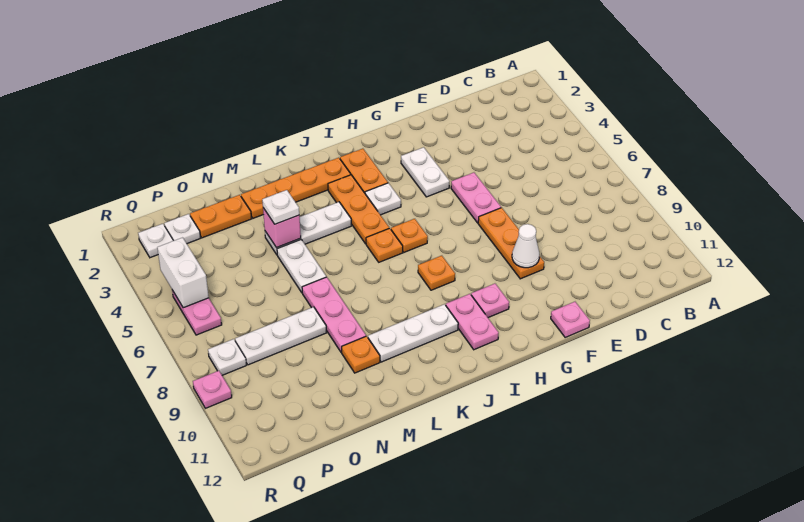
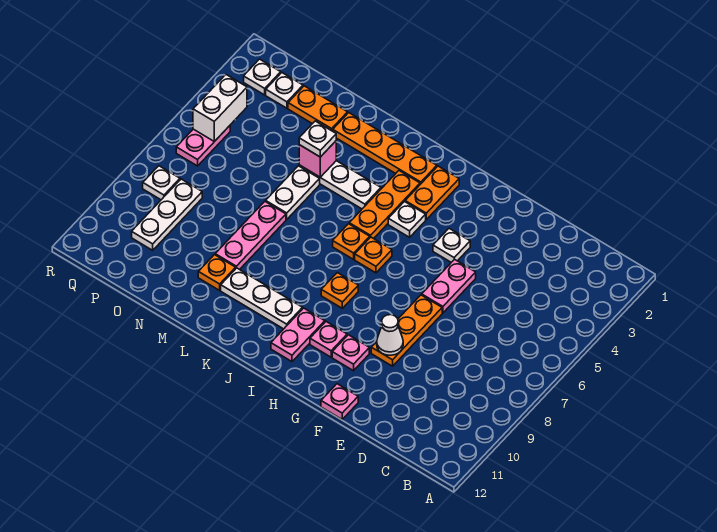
white 1x2 plate [401,147,450,197] -> white 1x1 plate [433,228,470,262]
white 1x3 plate [235,307,327,365] -> white 1x3 plate turned to [132,179,202,250]
pink 1x1 plate [193,371,232,408] -> pink 1x1 plate moved to [332,335,369,371]

